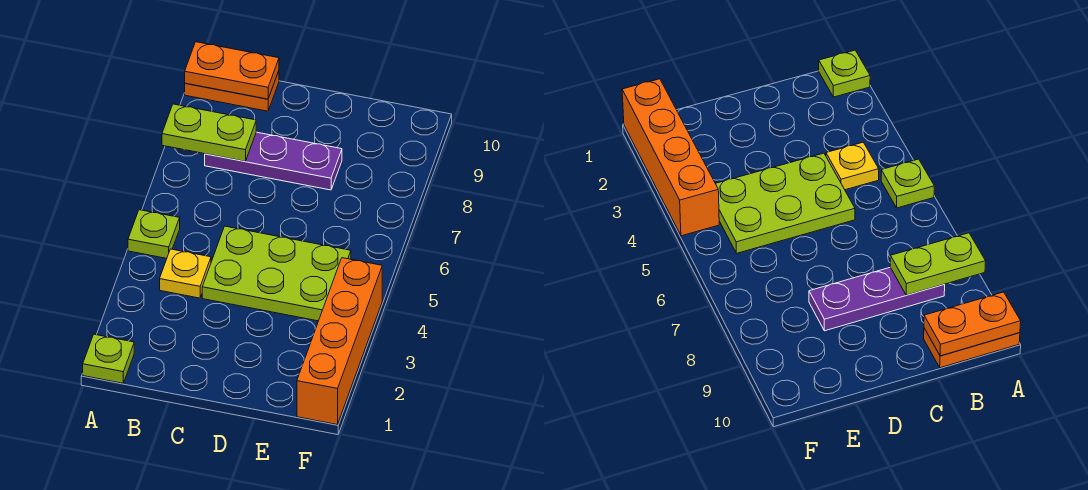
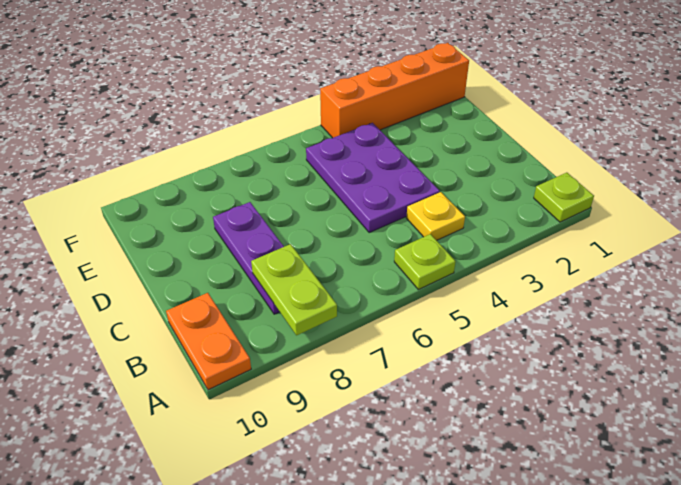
orange 1x2 plate [185,42,279,99] -> none
lime 2x3 plate [202,226,351,321] -> purple 2x3 plate [306,123,440,232]

